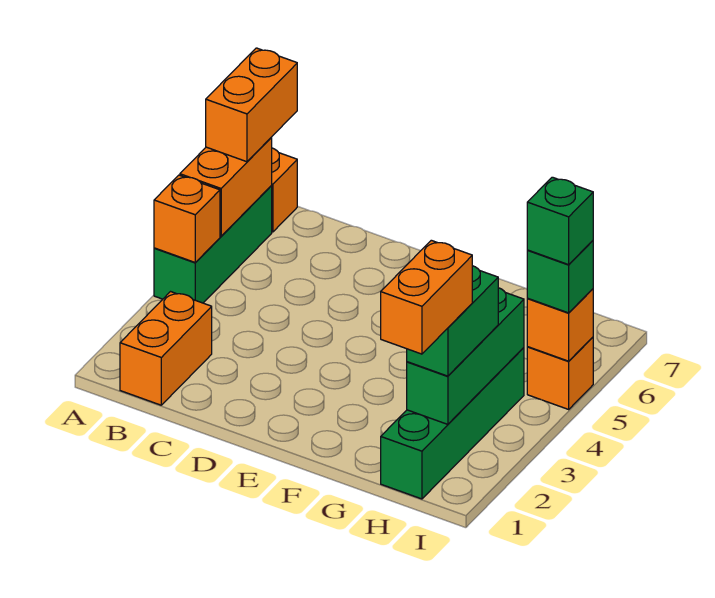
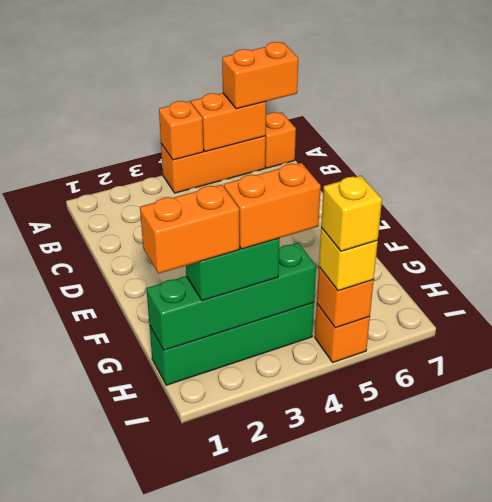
green 1x3 brick [154,186,272,303] -> orange 1x3 brick [161,136,266,193]
orange 1x2 brick [120,292,212,405] -> orange 1x2 brick moved to [224,163,321,249]
green 1x3 brick [407,288,524,424] -> green 1x4 brick [146,243,316,350]
green 1x1 brick [527,241,593,313] -> yellow 1x1 brick [319,228,378,291]
green 1x1 brick [527,177,593,265] -> yellow 1x1 brick [321,176,382,251]

